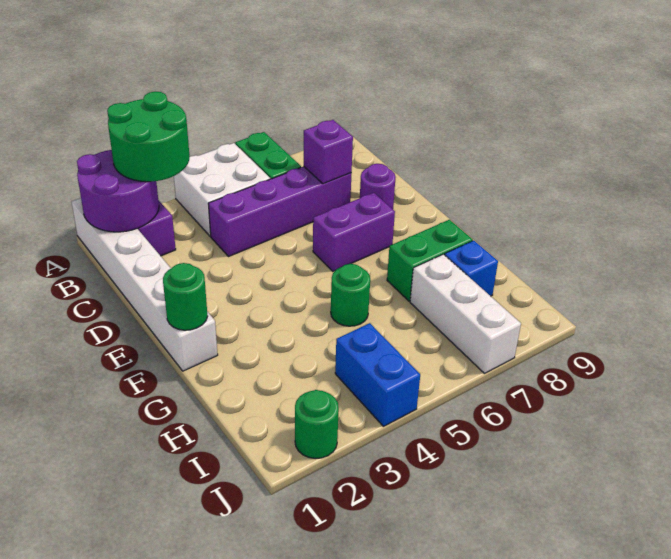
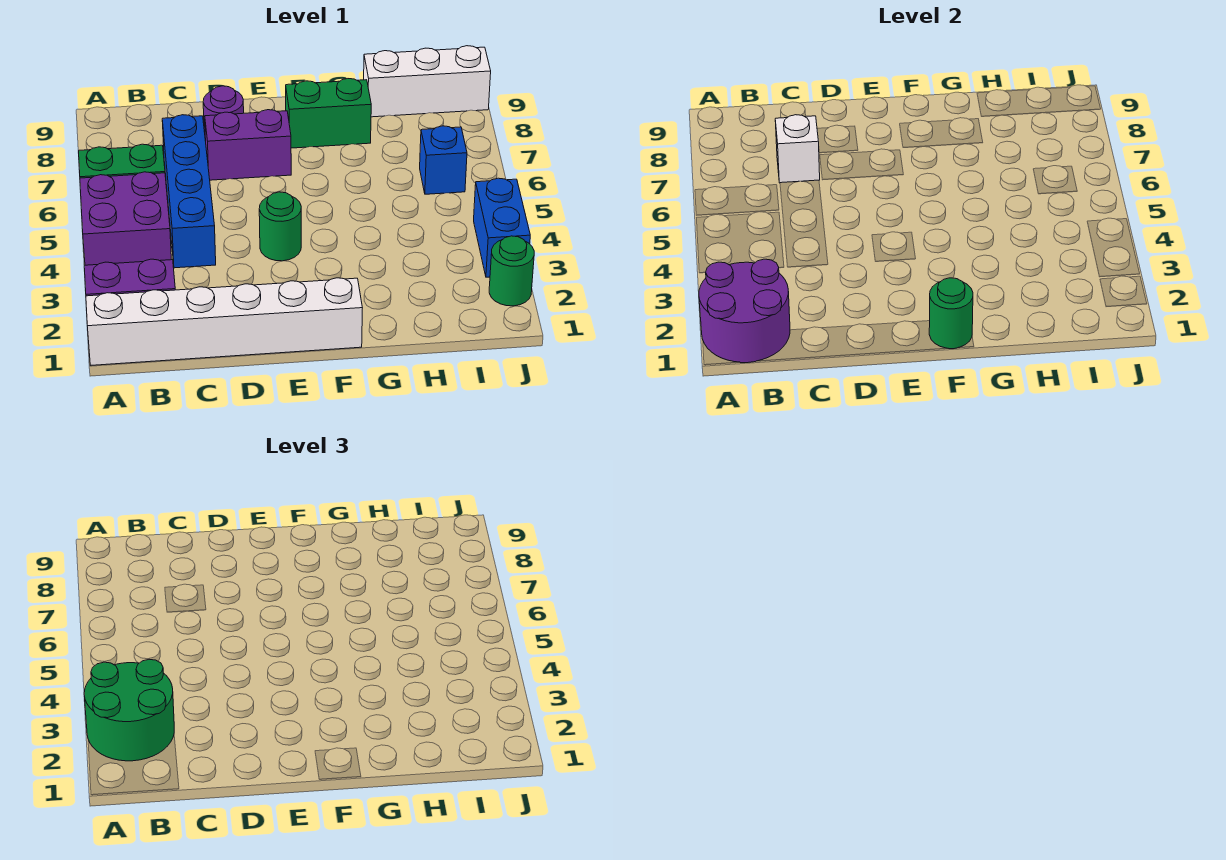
white 2x2 brick [174,143,270,236] -> purple 2x2 brick [80,172,171,265]
purple 1x4 brick [208,167,352,257] -> blue 1x4 brick [162,115,216,268]
purple 1x1 brick [304,120,353,184] -> white 1x1 brick [775,115,820,183]
purple 1x2 brick [313,193,395,271] -> purple 1x2 brick turned to [205,110,291,180]
green 1x1 round brick [331,264,370,326] -> green 1x1 round brick moved to [259,192,301,261]
green 1x2 brick [387,220,473,301] -> green 1x2 brick turned to [286,79,371,148]
white 1x3 brick [410,254,521,373] -> white 1x3 brick moved to [364,46,491,117]
blue 1x1 brick [445,240,498,296] -> blue 1x1 brick moved to [420,126,467,194]
blue 1x2 brick [335,323,420,426] -> blue 1x2 brick turned to [474,178,530,277]

